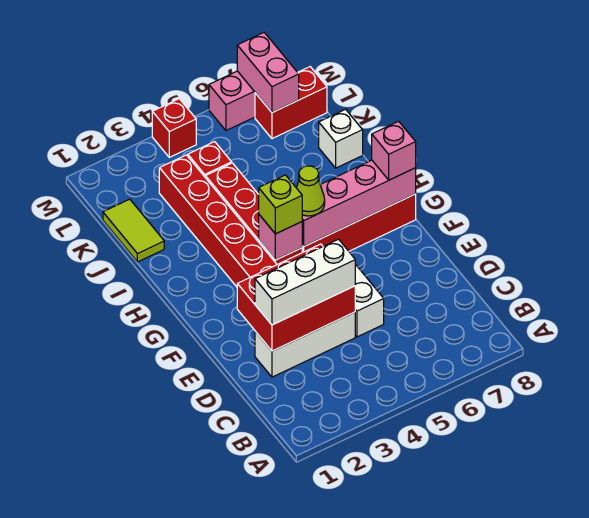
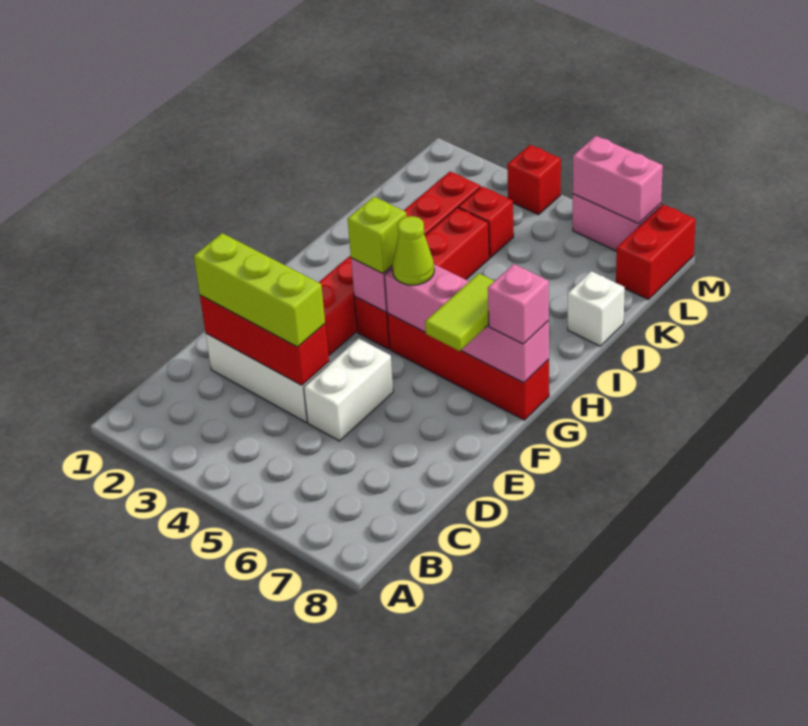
red 2x3 brick [237,244,355,351] -> red 1x3 brick [200,295,329,385]
white 1x3 brick [255,239,355,325] -> lime 1x3 brick [194,233,325,347]
lime 1x2 tile [103,199,164,262] -> lime 1x2 tile moved to [425,273,494,351]
red 1x2 brick [255,67,327,139] -> red 1x2 brick turned to [616,204,696,300]
pink 1x2 brick [237,33,299,112] -> pink 1x2 brick turned to [573,136,663,224]

